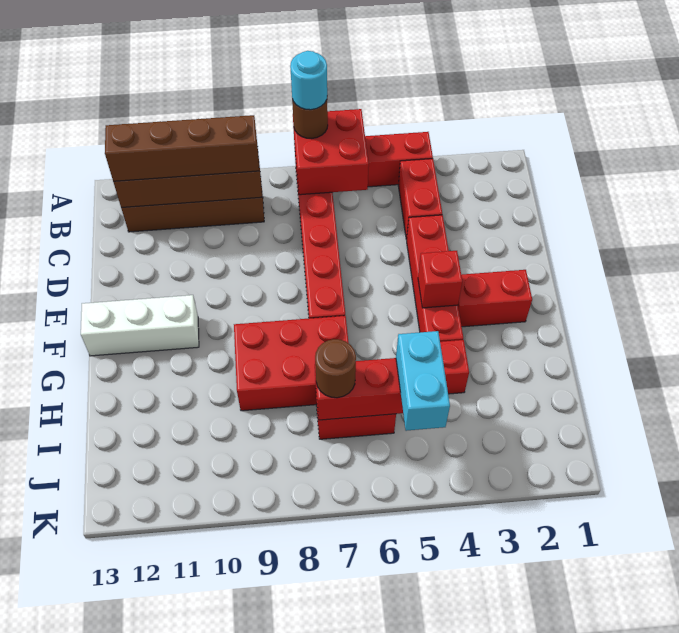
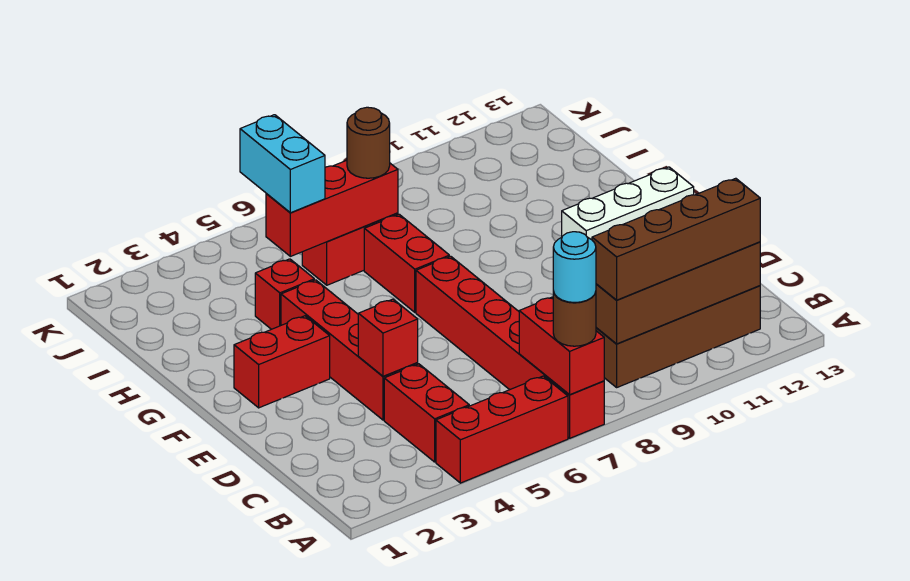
red 2x2 brick [293,109,369,195] -> red 1x2 brick [519,297,604,394]
red 1x1 brick [418,251,462,308] -> red 1x1 brick moved to [358,299,418,376]
red 2x3 brick [234,316,349,411] -> red 1x2 brick [364,214,449,312]

